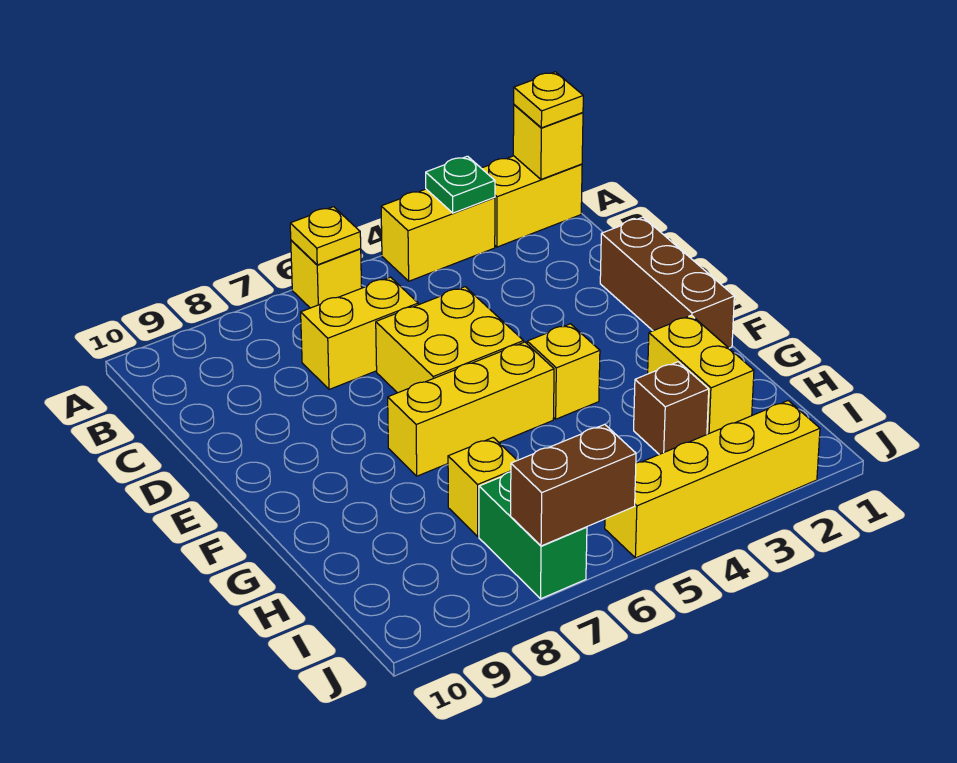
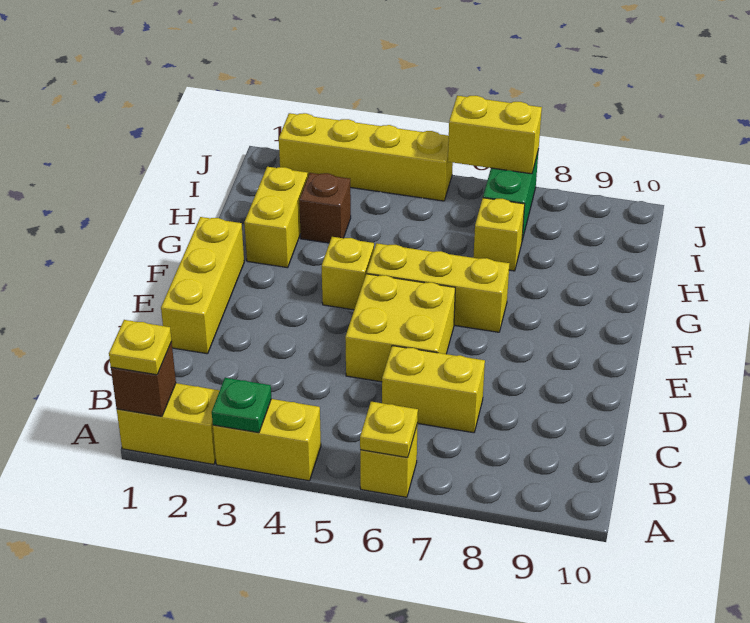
yellow 1x1 brick [513,105,583,179] -> brown 1x1 brick [111,342,176,416]
brown 1x3 brick [600,217,734,348] -> yellow 1x3 brick [161,217,244,354]
brown 1x2 brick [511,424,636,546] -> yellow 1x2 brick [448,96,542,174]

